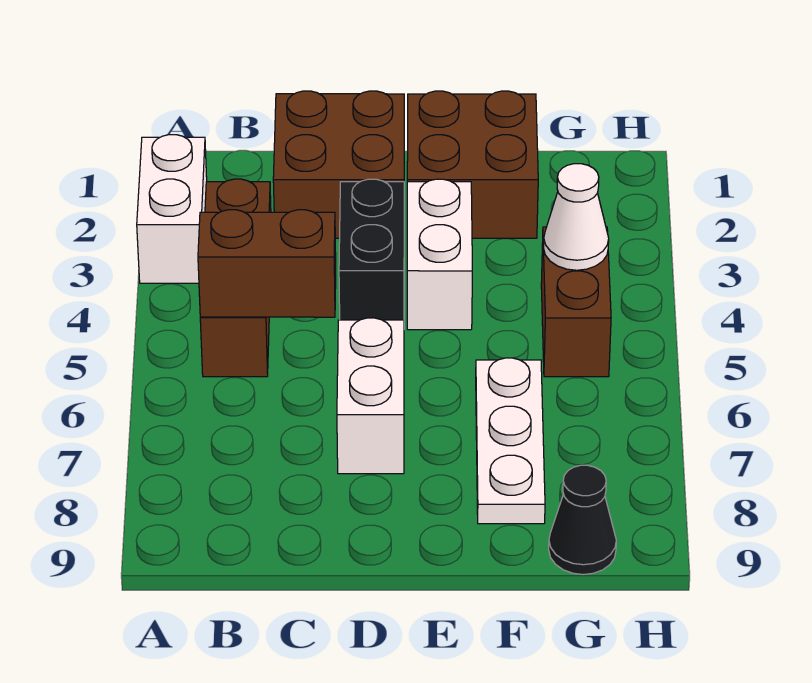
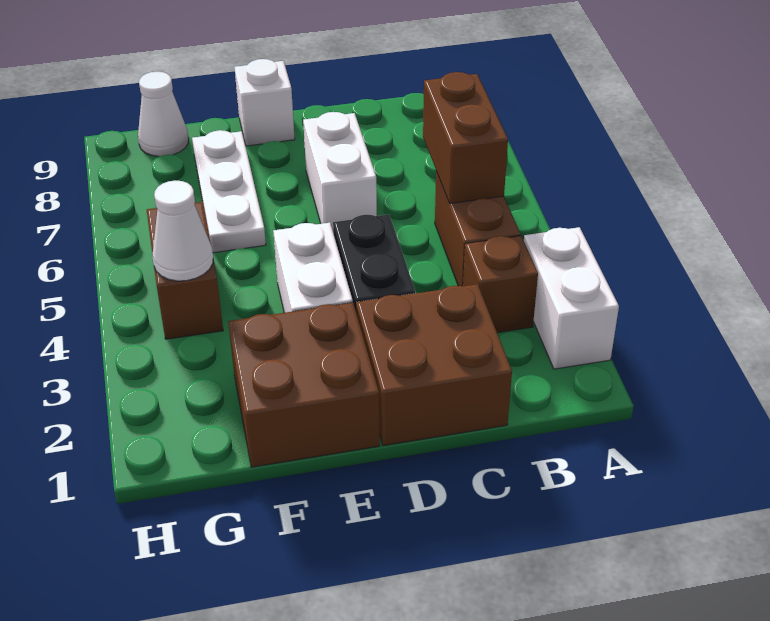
brown 1x2 brick [198,210,336,317] -> brown 1x2 brick turned to [423,72,508,204]
none -> white 1x1 brick [234,59,295,146]
black 1x1 cone [549,465,616,574] -> white 1x1 cone [138,72,189,157]

